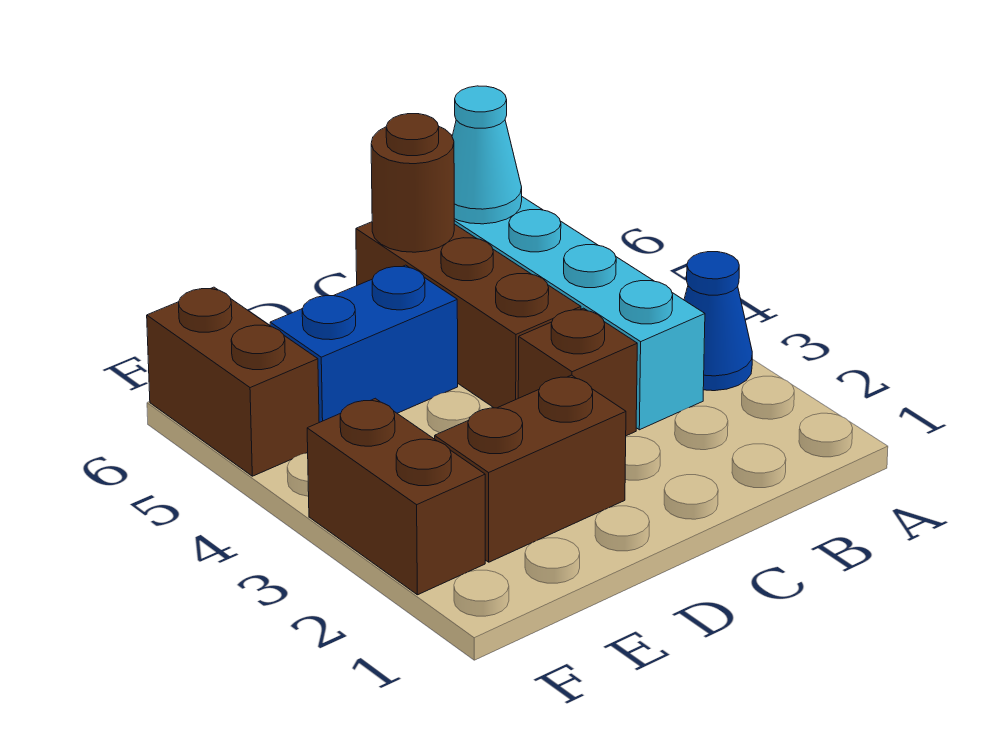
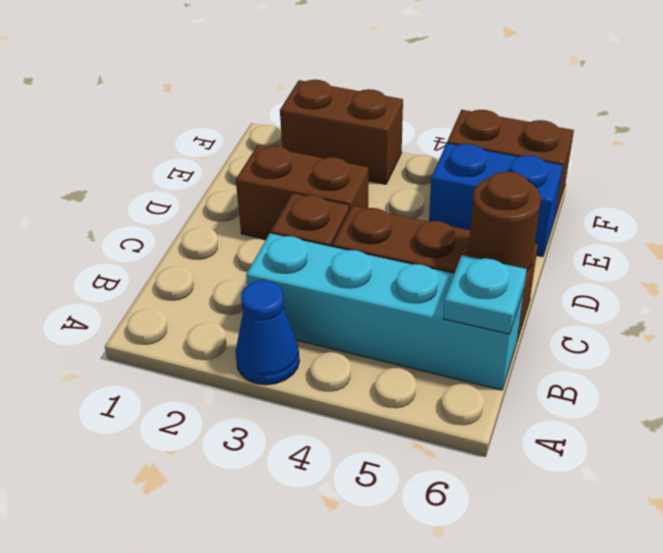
cyan 1x1 cone [452,86,522,224] -> cyan 1x1 plate [443,255,527,334]
brown 1x2 brick [435,375,626,562] -> brown 1x2 brick turned to [236,145,368,239]
blue 1x2 brick [270,265,458,422] -> blue 1x2 brick turned to [429,143,563,257]

